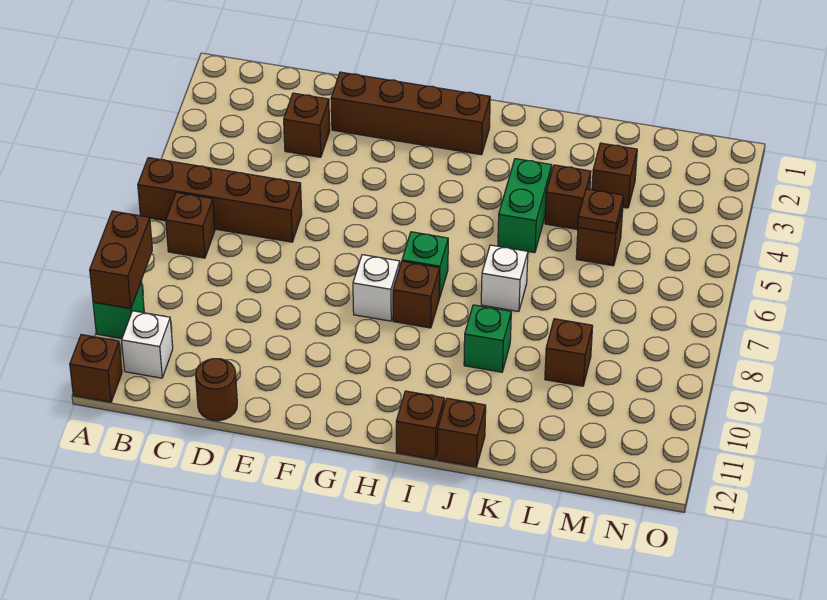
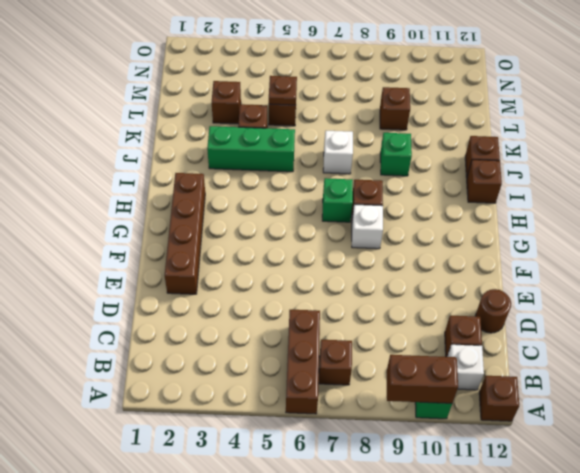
brown 1x4 brick [138,158,302,242] -> brown 1x3 brick [286,310,320,414]
brown 1x1 brick [284,93,330,157] -> brown 1x1 brick moved to [445,316,482,357]
green 1x2 brick [498,159,552,253] -> green 1x3 brick [207,126,295,172]

